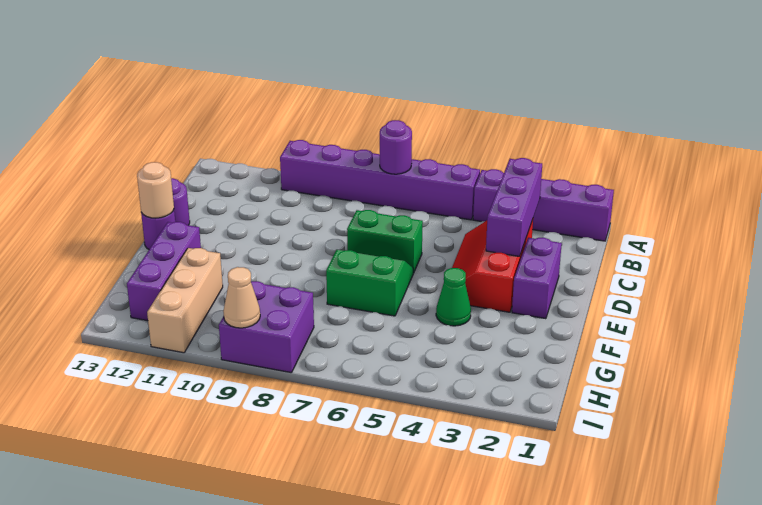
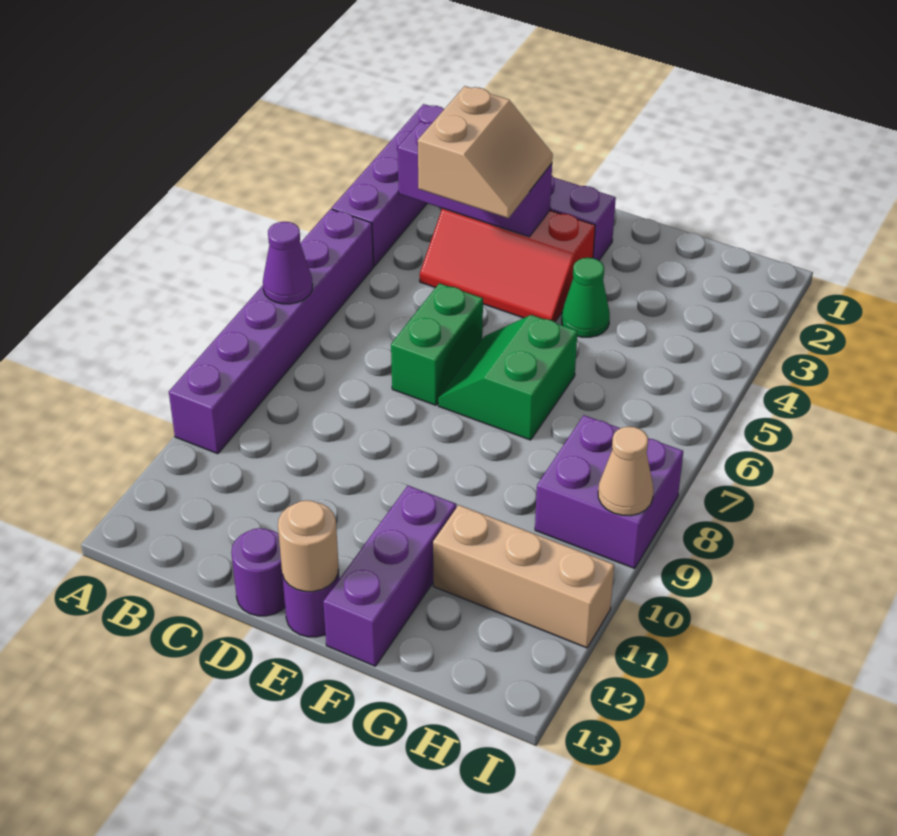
purple 1x1 round brick [380,120,412,174] -> purple 1x1 cone [263,222,313,304]
none -> tan 2x2 slope [418,86,553,218]
purple 1x3 brick [127,222,201,321] -> purple 1x3 brick turned to [323,486,456,666]

